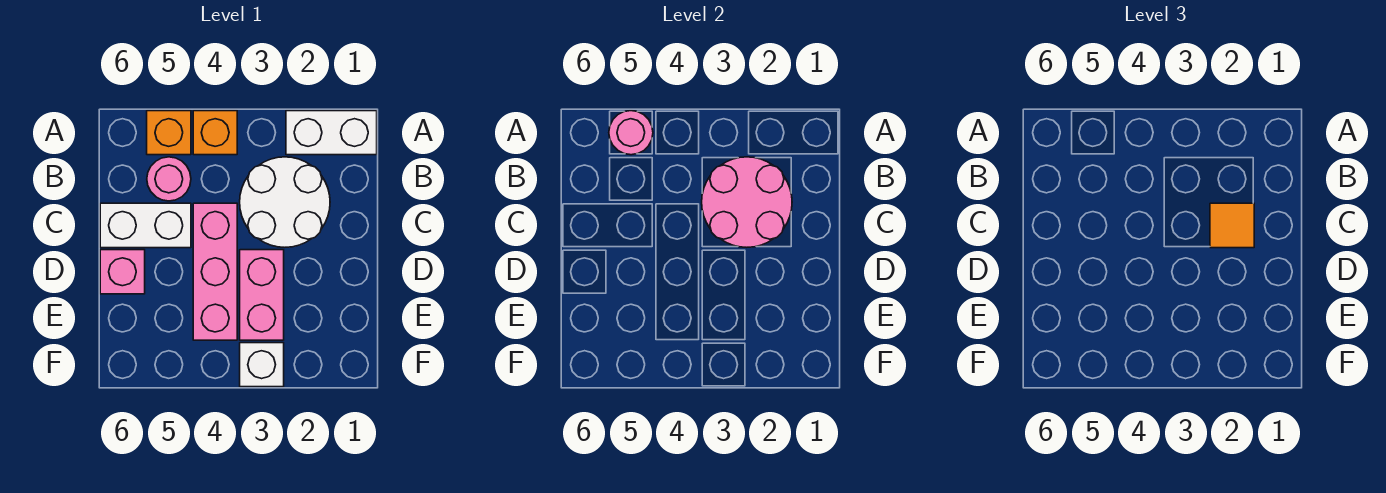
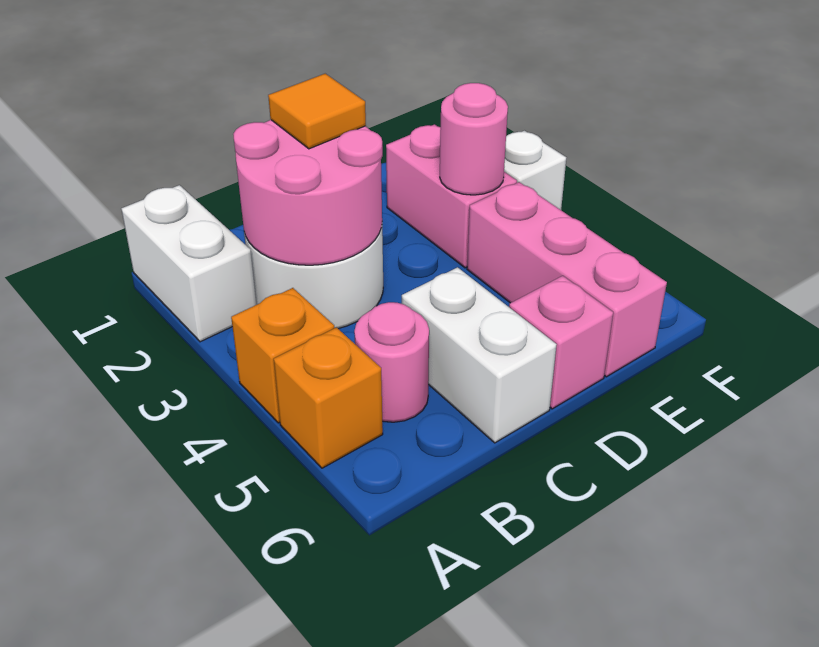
pink 1x1 round brick [609,111,653,155] -> pink 1x1 round brick moved to [440,83,508,195]
pink 1x3 brick [193,203,237,340] -> pink 1x3 brick turned to [467,182,667,377]
pink 1x2 brick [240,250,284,340] -> pink 1x2 brick turned to [386,124,517,268]

